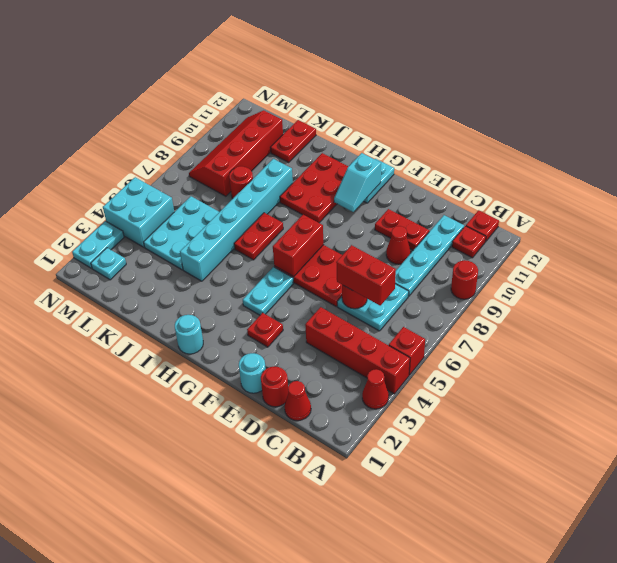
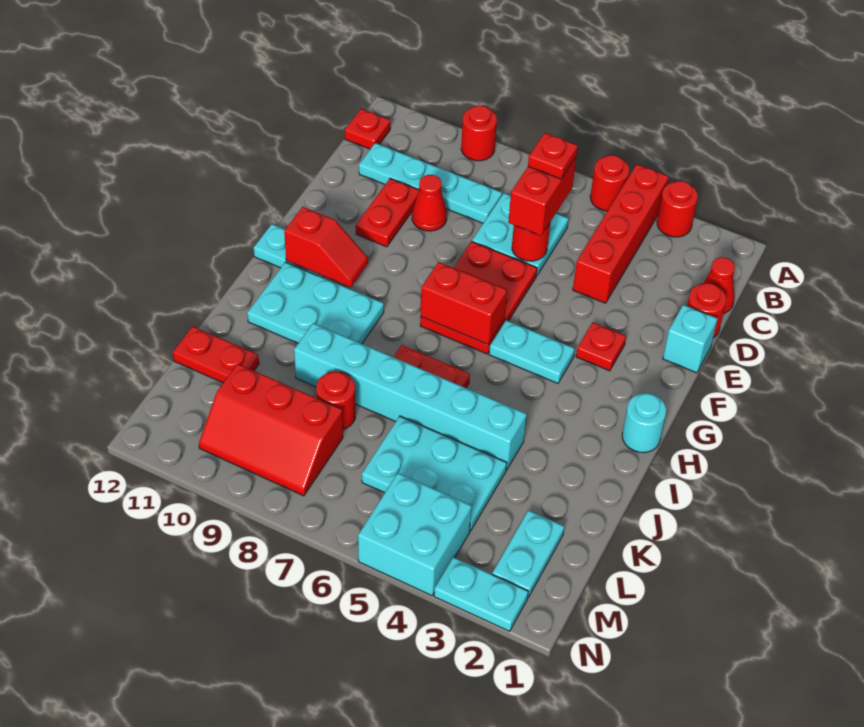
red 1x1 cone [362,369,389,409] -> red 1x1 round brick [657,181,698,237]
red 1x1 brick [389,327,425,375] -> red 1x1 round brick [590,155,629,211]
red 1x1 plate [452,226,486,258] -> red 1x1 plate moved to [528,133,578,179]
cyan 1x1 round brick [239,353,266,393] -> cyan 1x1 brick [663,305,718,373]
cyan 1x2 slope [334,153,381,212] -> red 1x2 slope [284,207,368,287]
red 2x3 plate [280,153,348,223] -> cyan 2x3 plate [247,262,384,344]
red 2x4 slope [189,110,283,196] -> red 2x3 slope [199,364,343,496]
cyan 1x1 plate [91,248,126,280] -> cyan 1x2 plate [492,510,564,597]

